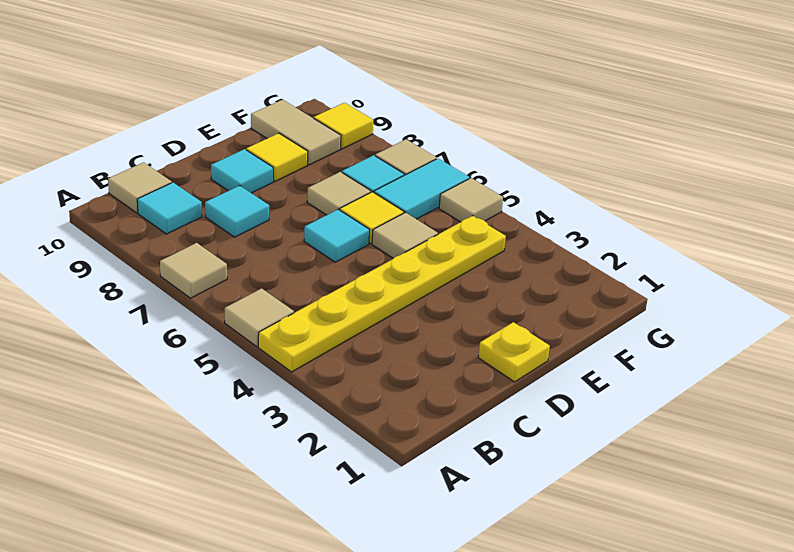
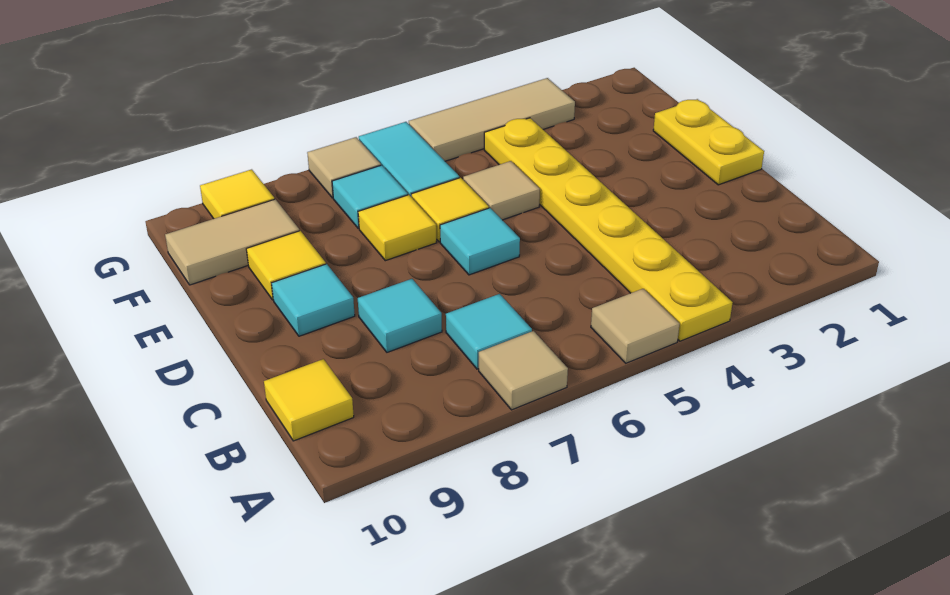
cyan 1x1 tile [137,183,202,234] -> cyan 1x1 tile moved to [446,294,532,369]
tan 1x1 tile [108,162,172,213] -> yellow 1x1 tile [264,359,354,441]
yellow 1x1 plate [478,322,550,382] -> yellow 1x2 plate [653,99,764,185]
tan 1x1 tile [307,172,371,215] -> yellow 1x1 tile [358,195,437,261]
tan 1x1 tile [439,178,503,222] -> tan 1x3 tile [409,78,575,161]

